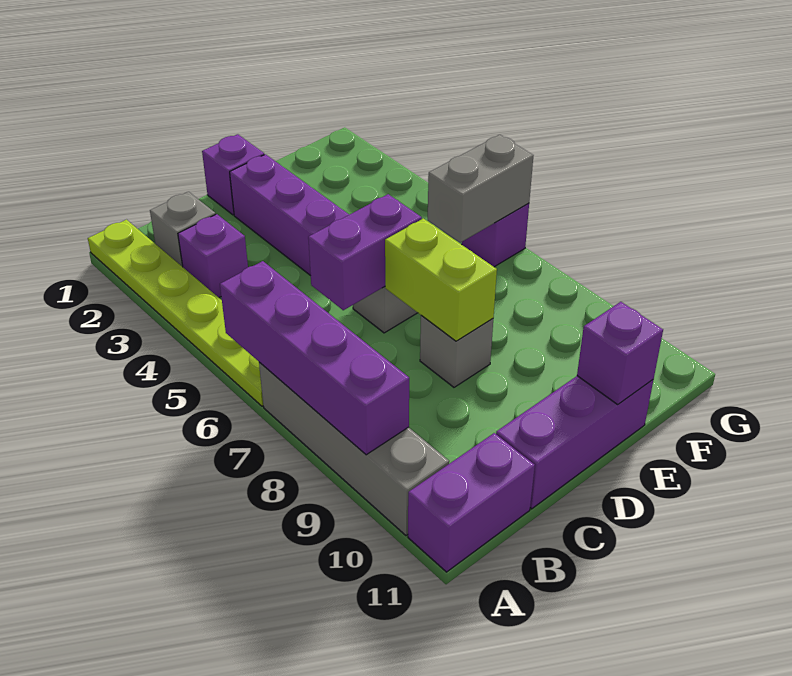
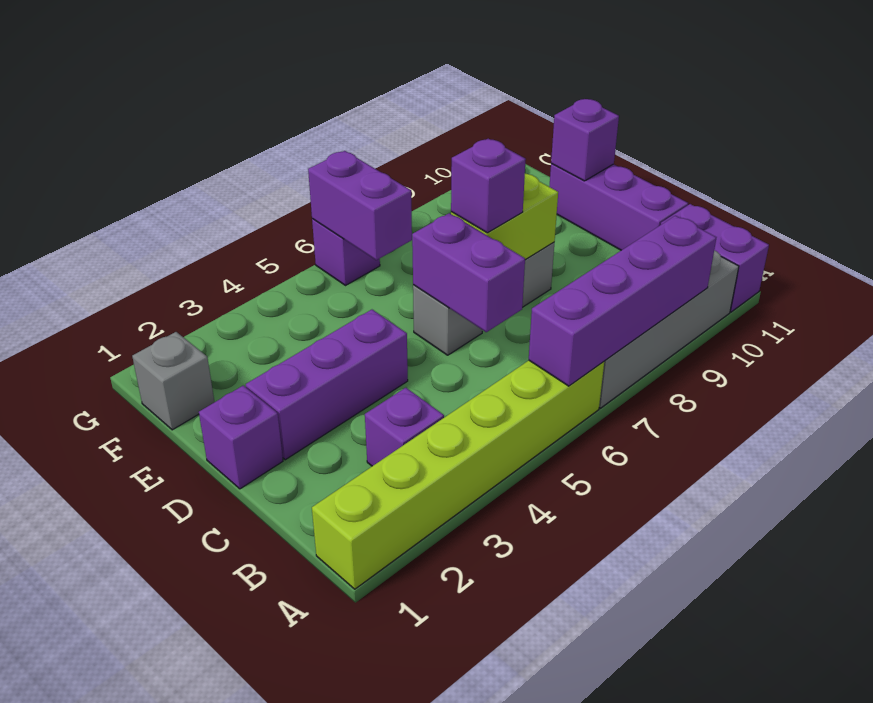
lime 1x6 plate [88,220,263,406] -> lime 1x6 brick [312,361,604,589]
grey 1x1 brick [150,192,216,267] -> grey 1x1 brick moved to [132,332,214,430]
none -> purple 1x1 brick [451,139,526,233]
grey 1x2 brick [428,135,534,243] -> purple 1x2 brick [308,151,412,260]

